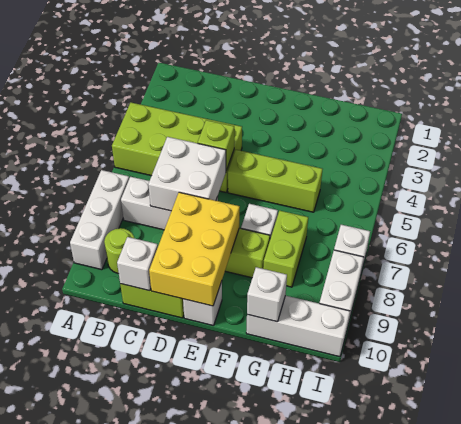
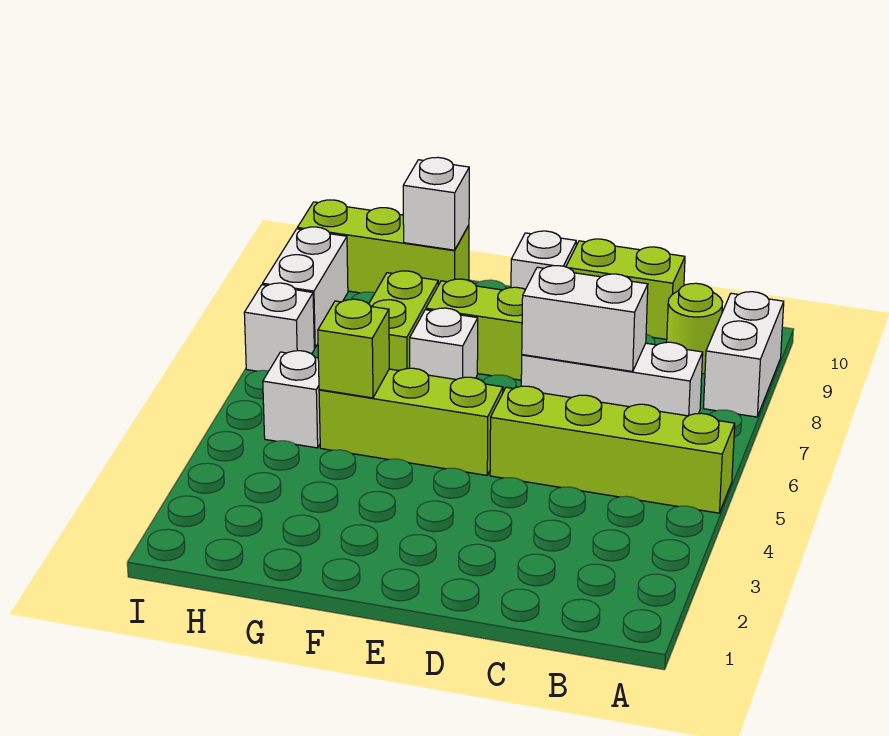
lime 2x4 brick [112,103,242,192] -> lime 1x4 brick [490,386,735,513]
white 1x3 brick [70,170,129,270] -> white 1x2 brick [704,292,784,417]
white 2x2 brick [148,137,226,211] -> white 1x2 brick [522,266,648,372]
white 1x1 brick [117,237,158,291] -> white 1x1 brick moved to [263,351,320,448]
lime 1x1 brick [198,120,234,170] -> lime 1x1 brick moved to [318,299,389,398]
yellow 2x3 brick [149,192,240,306] -> none
white 1x3 brick [246,295,350,357] -> lime 1x3 brick [297,200,469,293]

